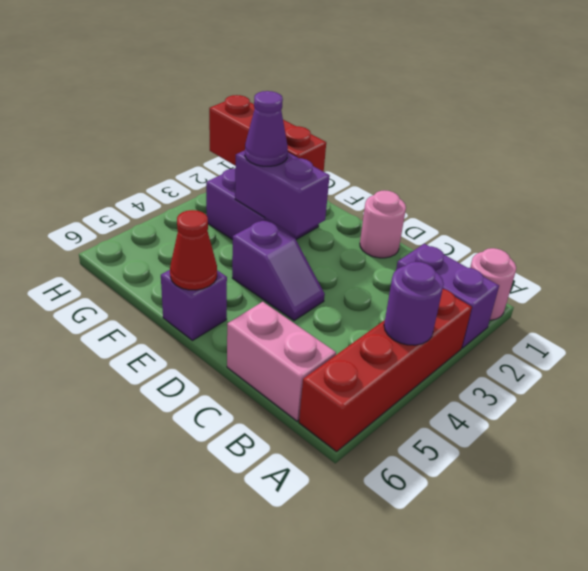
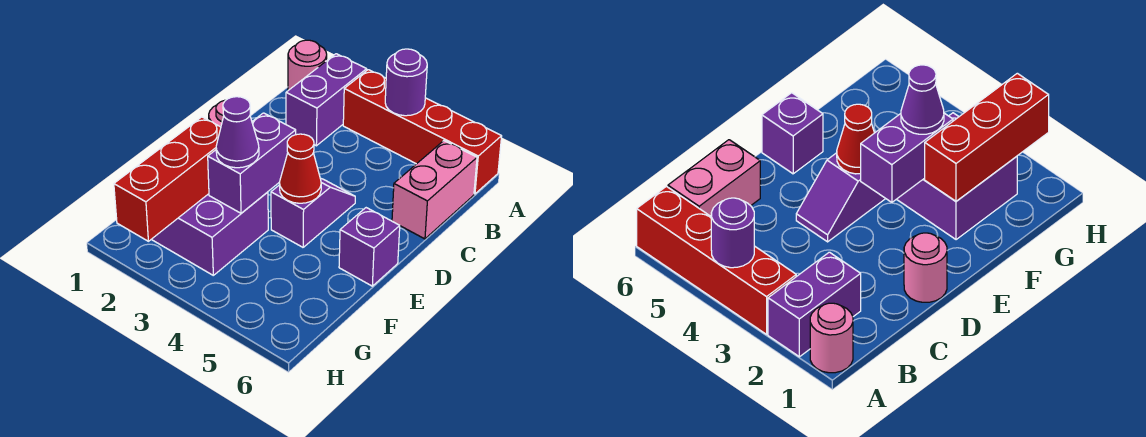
red 1x1 cone [170,210,217,290] -> red 1x1 cone moved to [279,134,321,203]

